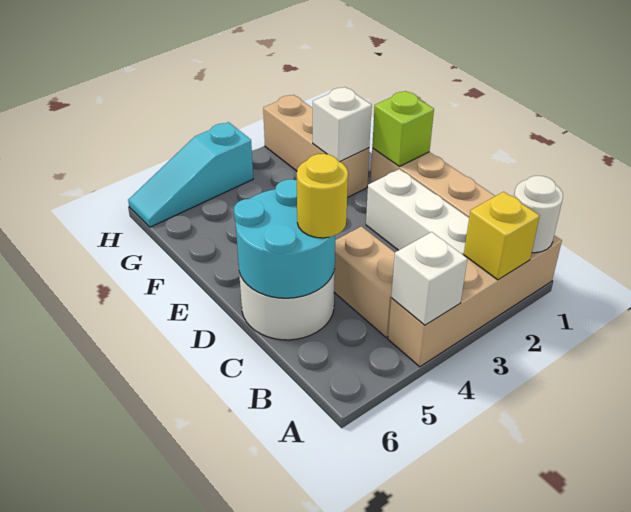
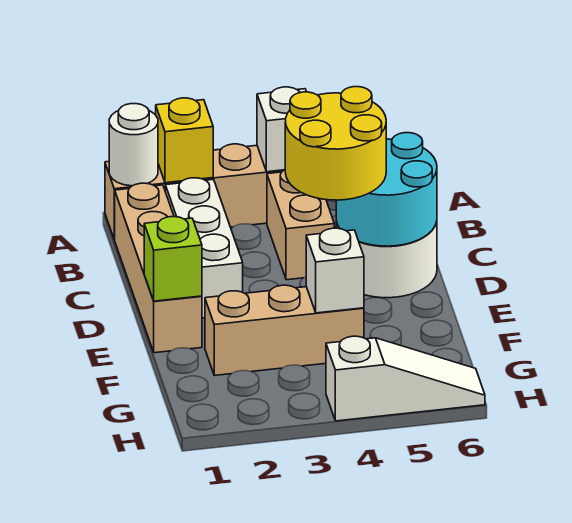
yellow 1x1 round brick [297,154,348,238] -> yellow 2x2 round brick [285,87,386,200]
tan 1x3 brick [263,95,369,198] -> tan 1x3 brick turned to [205,285,364,375]
white 1x1 brick [313,87,372,162] -> white 1x1 brick moved to [306,228,364,313]
cyan 1x3 slope [128,122,253,227] -> white 1x3 slope [326,336,485,421]

